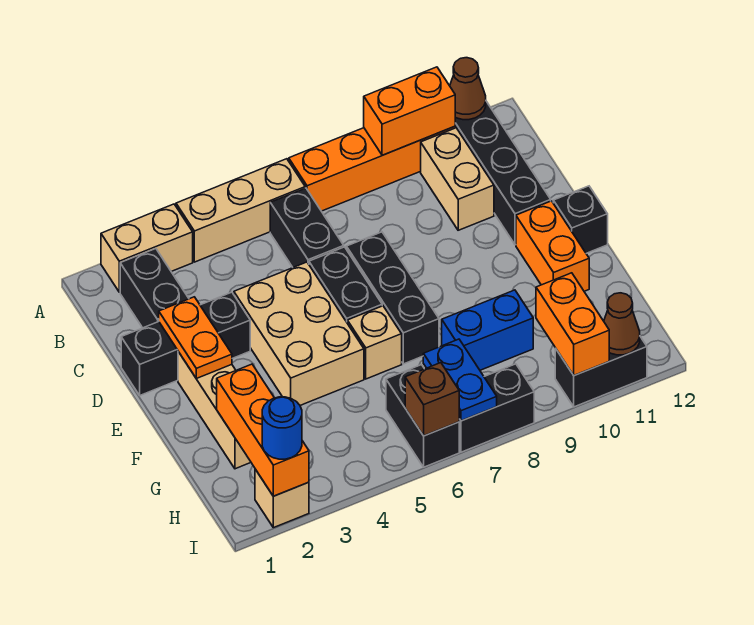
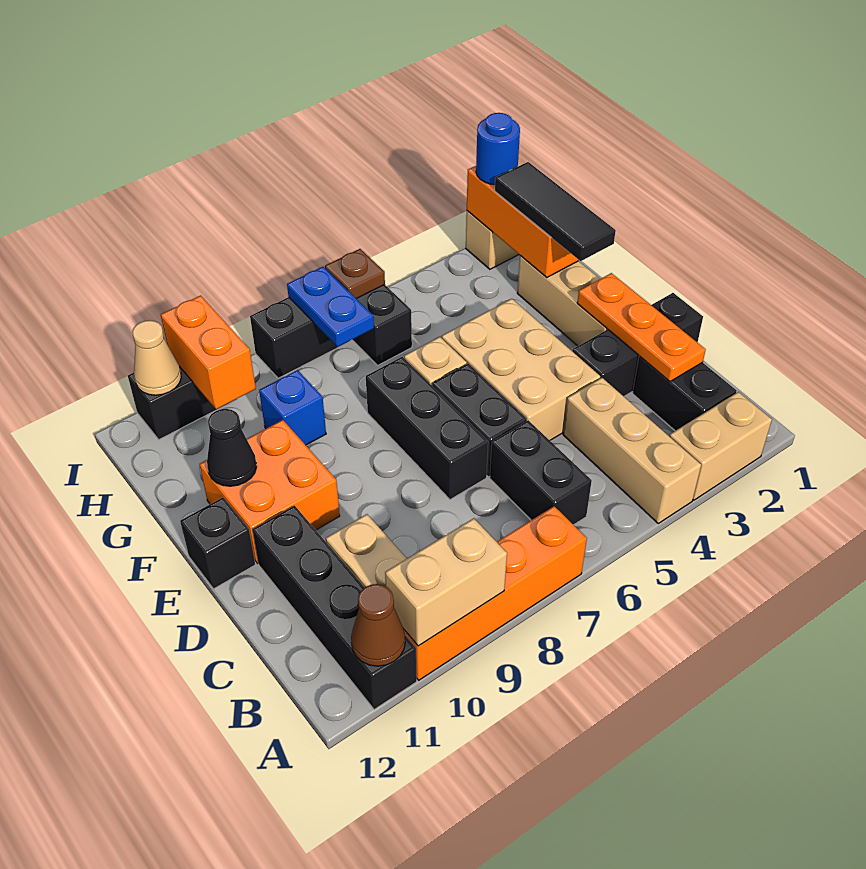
tan 1x3 brick [176,159,305,262] -> tan 1x3 brick turned to [563,378,701,523]
orange 1x2 brick [364,67,455,155] -> tan 1x2 brick [385,518,507,646]
orange 1x2 plate [159,297,232,378] -> orange 1x3 plate [577,273,706,382]
orange 1x2 brick [516,201,589,291] -> orange 2x2 brick [200,420,340,563]
none -> black 1x3 tile [495,162,616,261]
none -> black 1x1 cone [207,409,257,486]
blue 1x2 brick [442,290,533,370] -> blue 1x1 brick [259,370,326,445]
brown 1x1 brick [405,363,459,436] -> brown 1x1 plate [325,249,385,299]
brown 1x1 cone [604,293,640,355] -> tan 1x1 cone [132,320,181,395]

